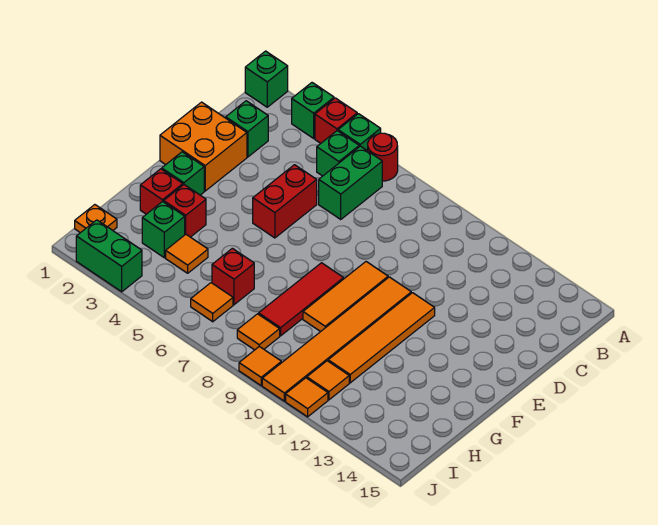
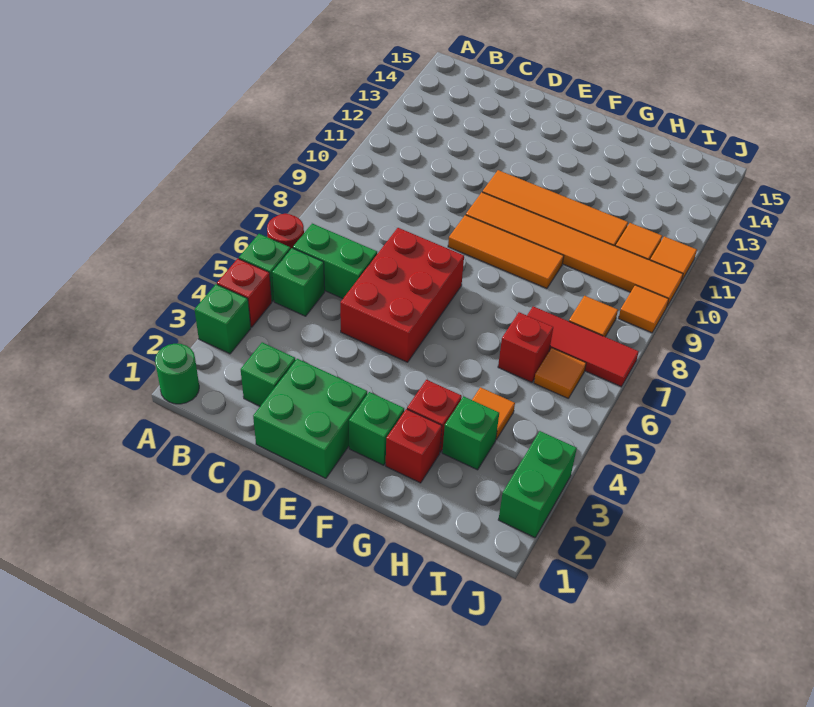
green 1x1 brick [245,51,288,107] -> green 1x1 round brick [155,344,199,404]
orange 2x2 brick [160,102,247,191] -> green 2x2 brick [253,359,367,478]
red 1x2 brick [253,165,317,238] -> red 2x3 brick [340,228,464,362]
red 1x3 tile [259,263,344,336] -> red 1x3 tile moved to [527,306,639,387]
orange 1x1 plate [75,205,117,233] -> none

